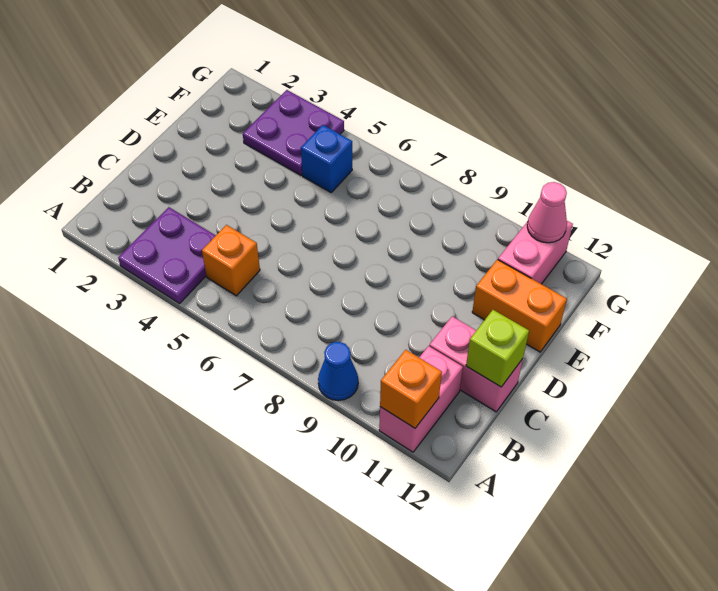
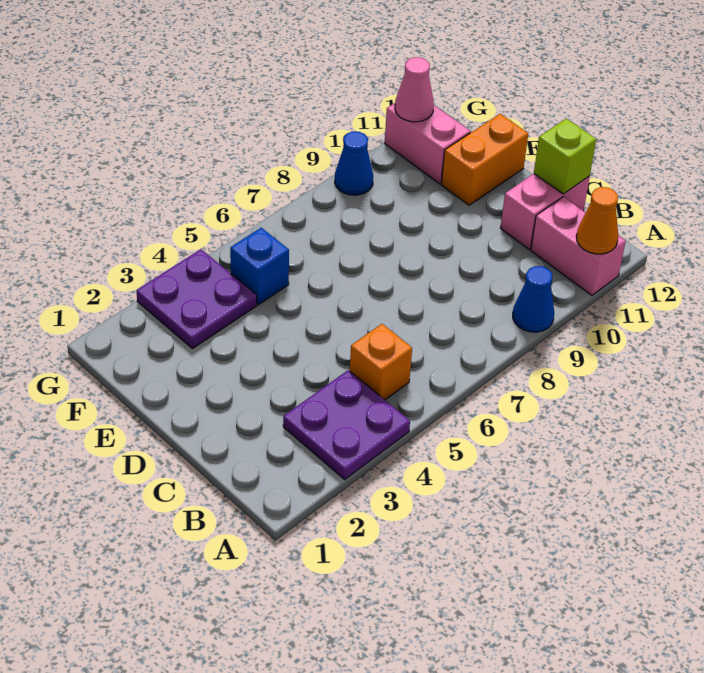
orange 1x1 brick [380,350,442,428] -> orange 1x1 cone [576,187,618,254]
none -> blue 1x1 cone [335,131,373,195]

